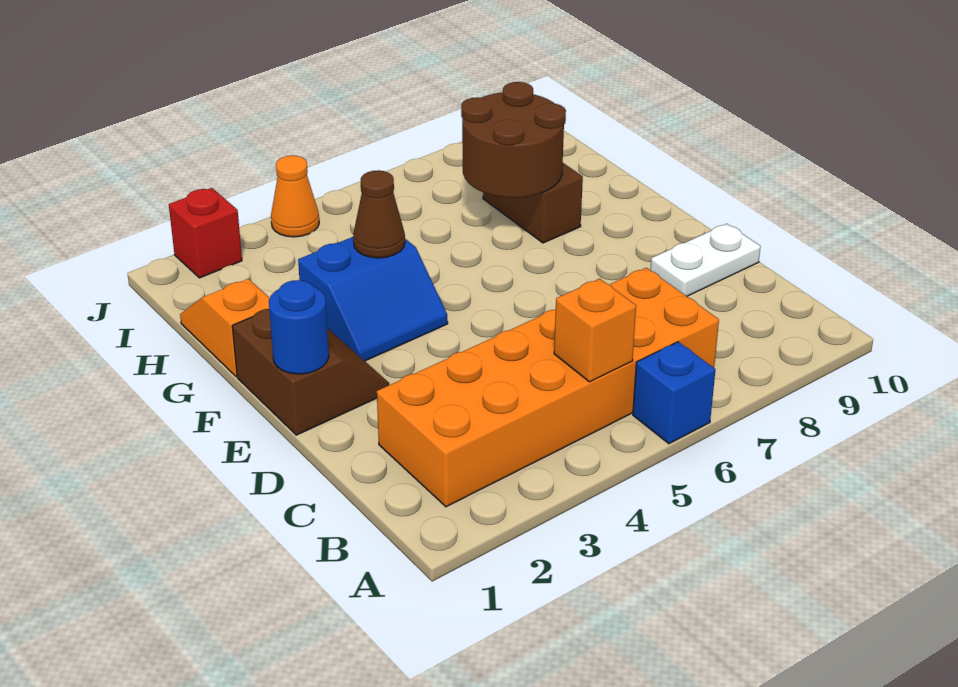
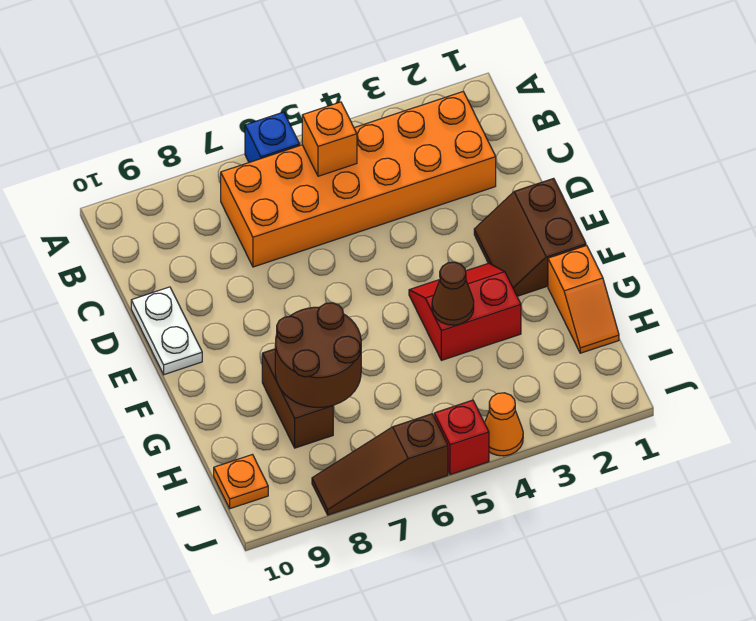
white 1x2 plate [650,224,761,296] -> white 1x2 plate turned to [131,287,202,375]
blue 1x1 round brick [269,280,329,374] -> none
blue 2x2 slope [298,237,448,361] -> red 2x2 slope [409,263,521,360]
none -> orange 1x1 plate [214,455,268,509]
red 1x1 brick [169,188,242,278] -> red 1x1 brick moved to [434,400,489,475]
none -> brown 1x3 slope [312,414,448,515]

